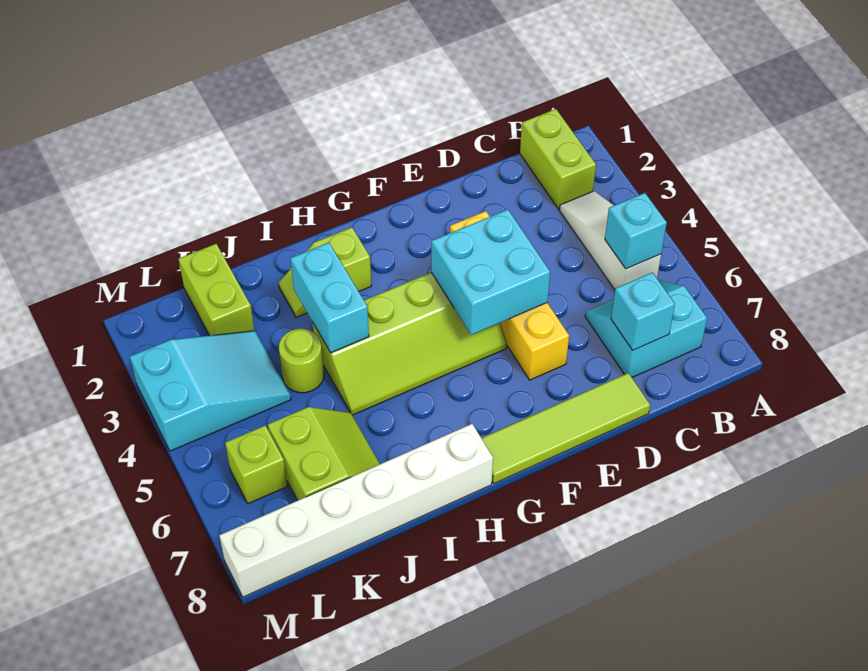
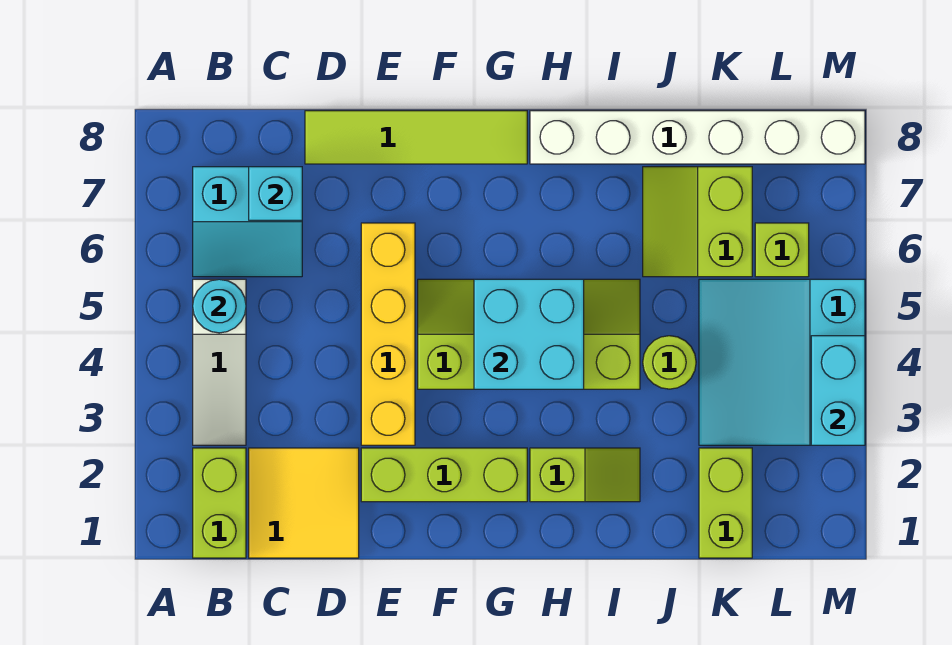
cyan 1x1 brick [605,193,667,269] -> cyan 1x1 round brick [193,279,246,333]
none -> yellow 2x2 tile [249,448,359,558]
none -> lime 1x3 brick [361,448,527,502]
cyan 2x2 brick [431,210,550,335] -> cyan 2x2 brick moved to [474,279,584,389]
cyan 1x2 brick [290,243,369,353] -> cyan 1x2 brick moved to [811,336,865,445]
cyan 2x3 slope [130,331,291,451] -> cyan 3x3 slope [699,279,865,445]

